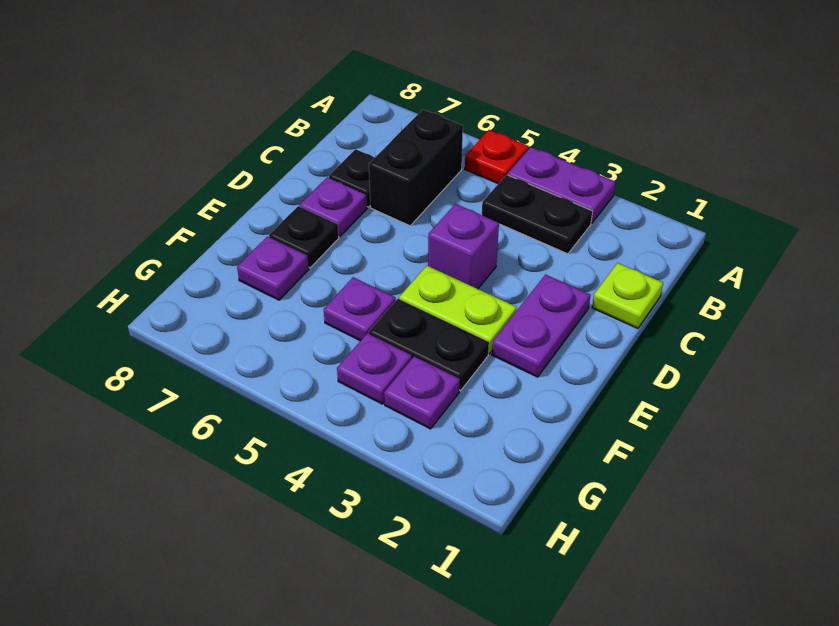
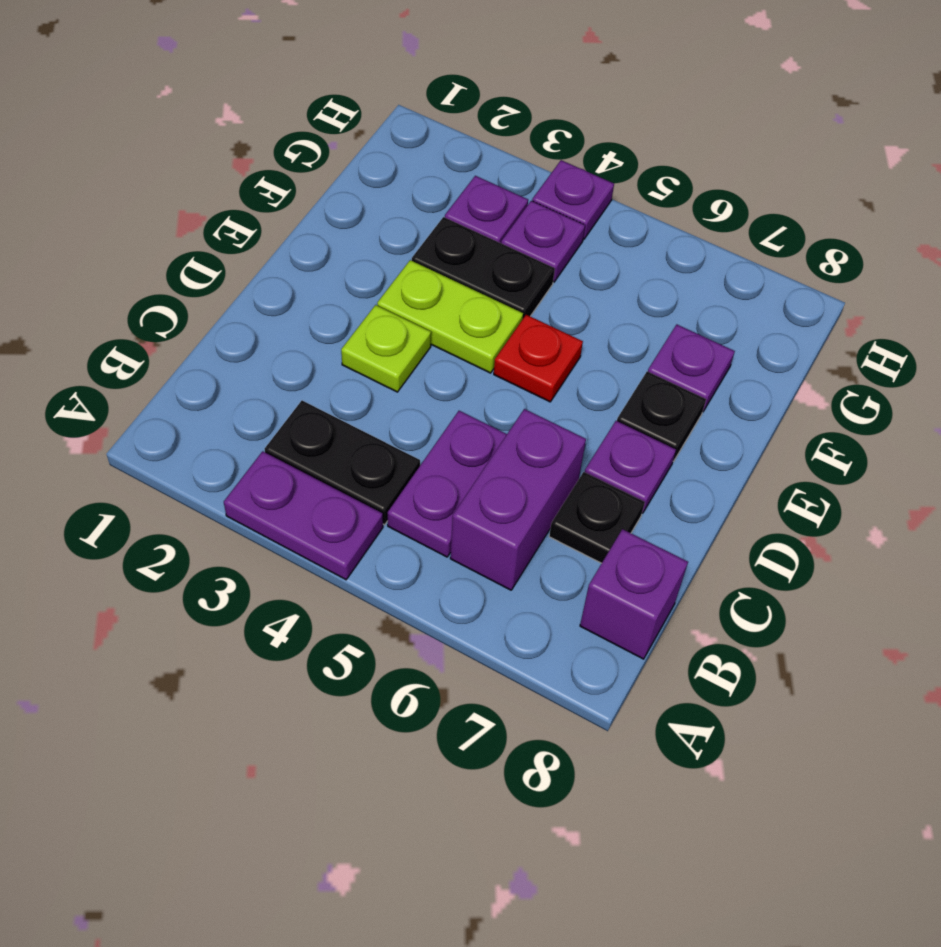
red 1x1 plate [465,130,529,184] -> red 1x1 plate moved to [494,315,583,402]
black 1x2 brick [369,109,463,226] -> purple 1x2 brick [450,409,586,590]
lime 1x1 plate [592,263,663,329] -> lime 1x1 plate moved to [341,305,431,392]
purple 1x2 plate [492,275,591,377] -> purple 1x2 plate moved to [388,411,507,557]
purple 1x1 brick [428,204,499,289] -> purple 1x1 brick moved to [580,529,688,659]
purple 1x1 plate [324,277,396,341] -> purple 1x1 plate moved to [532,160,614,239]

